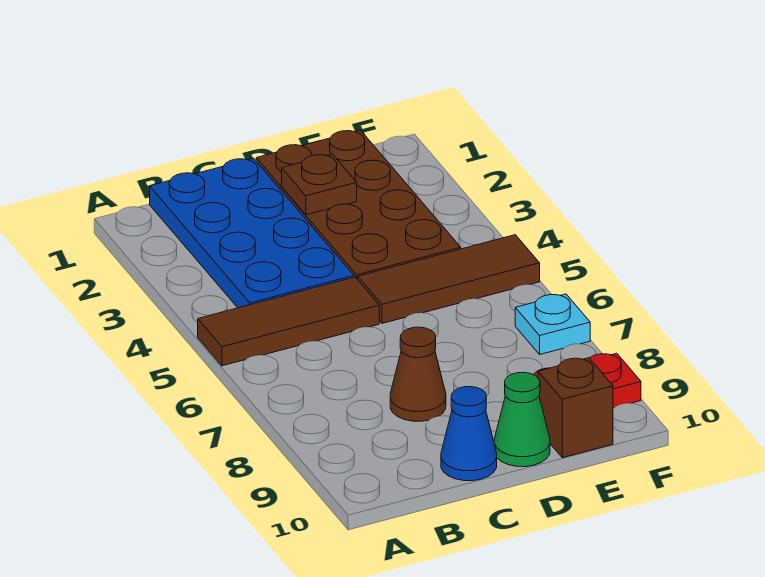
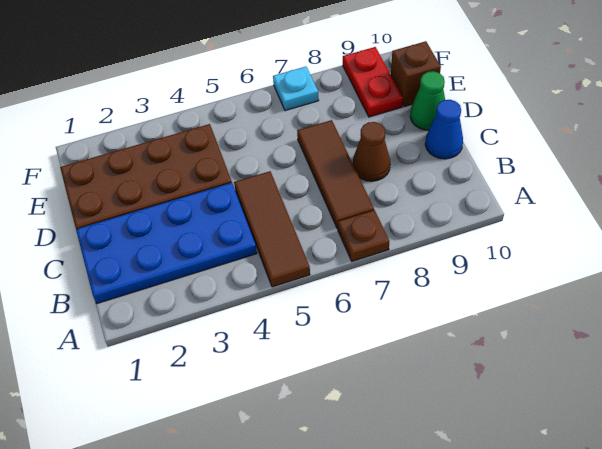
brown 1x1 plate [282,154,357,215] -> brown 1x1 plate moved to [338,210,389,261]
brown 1x3 tile [358,235,540,323] -> brown 1x3 tile moved to [297,120,374,229]

